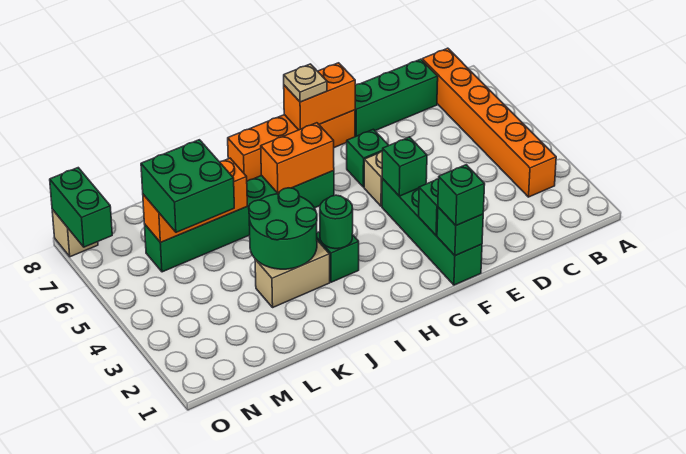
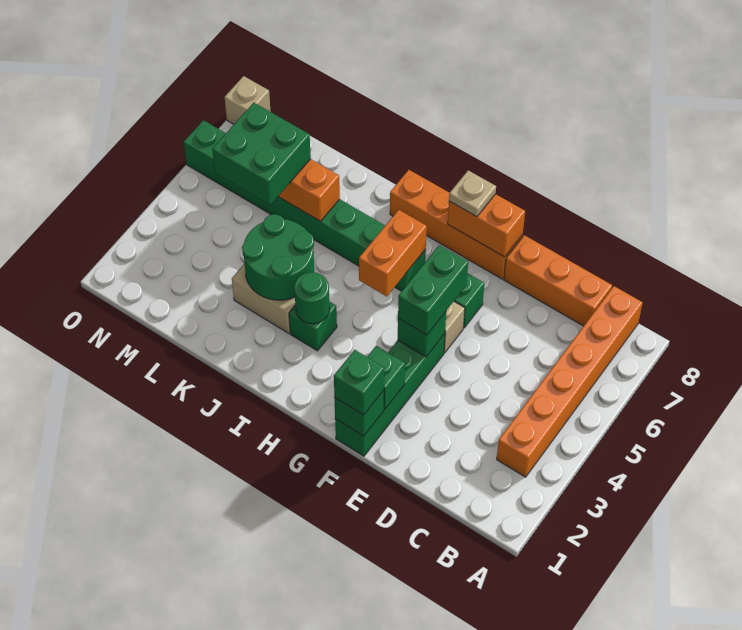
green 1x3 brick [355,59,438,137] -> orange 1x3 brick [504,235,612,326]
green 1x6 brick [145,171,334,272] -> green 1x8 brick [184,120,426,291]
orange 1x2 brick [261,123,334,193] -> orange 1x2 brick turned to [359,210,427,296]
green 1x2 brick [50,168,112,247] -> green 1x2 brick moved to [398,245,468,335]

